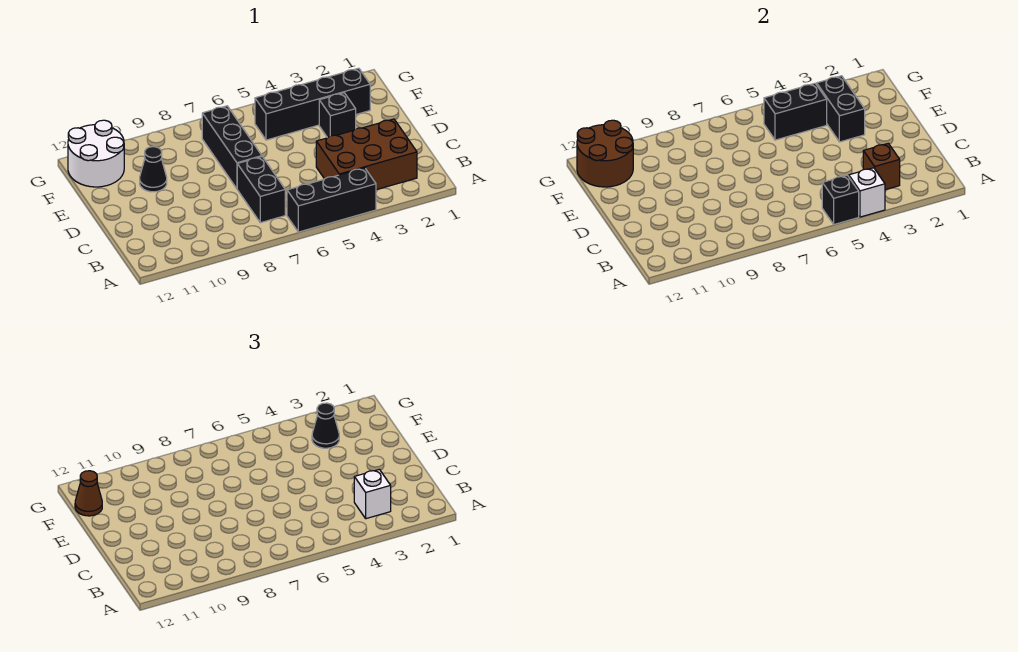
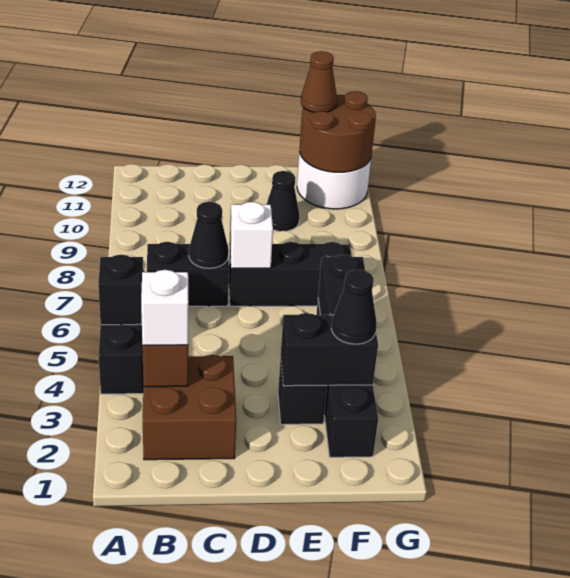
white 1x1 brick [849,168,885,217] -> white 1x1 brick moved to [230,202,273,268]
brown 2x3 brick [316,119,417,190] -> brown 2x2 brick [143,355,236,460]
none -> black 1x1 cone [189,202,229,268]

